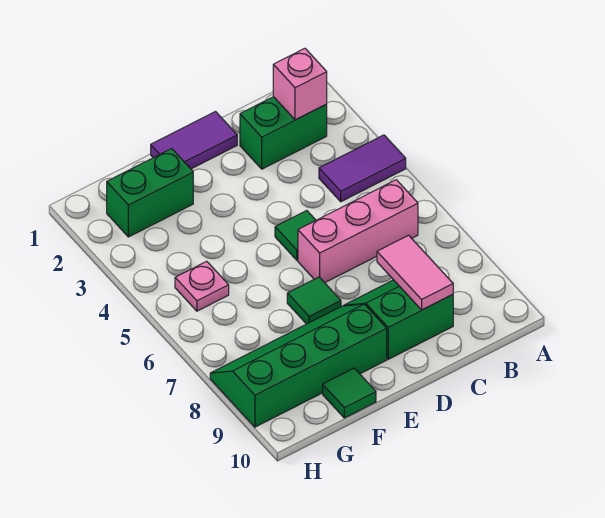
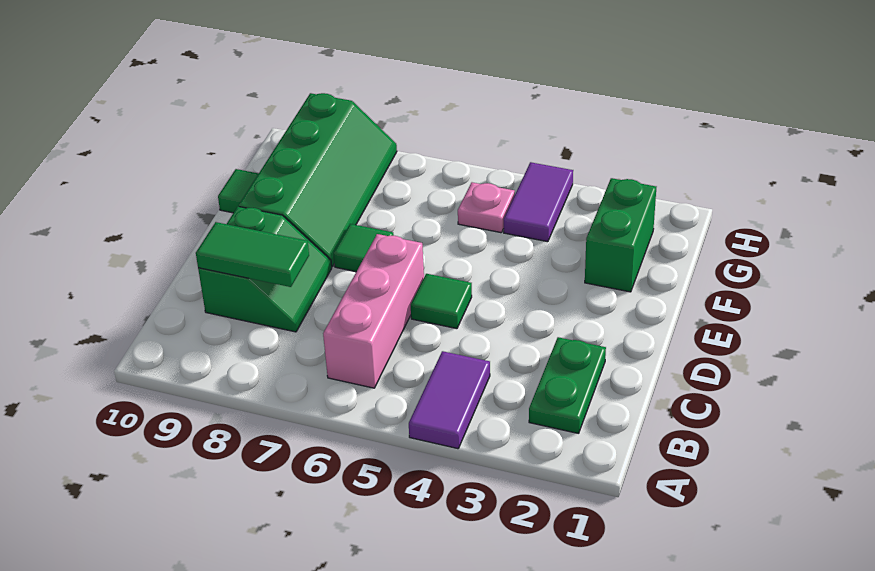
green 1x2 brick [240,97,327,169] -> green 1x2 plate [529,337,606,434]
pink 1x1 brick [273,48,327,120] -> none
pink 1x2 tile [377,235,453,310] -> green 1x2 tile [196,222,309,287]
purple 1x2 tile [151,112,237,169] -> purple 1x2 tile moved to [504,162,573,242]

